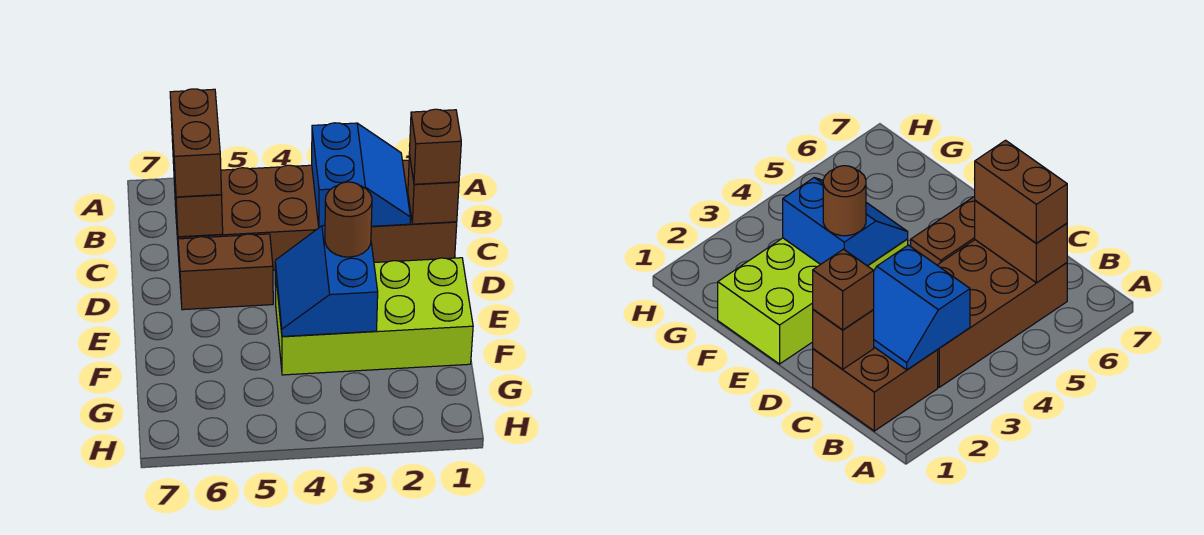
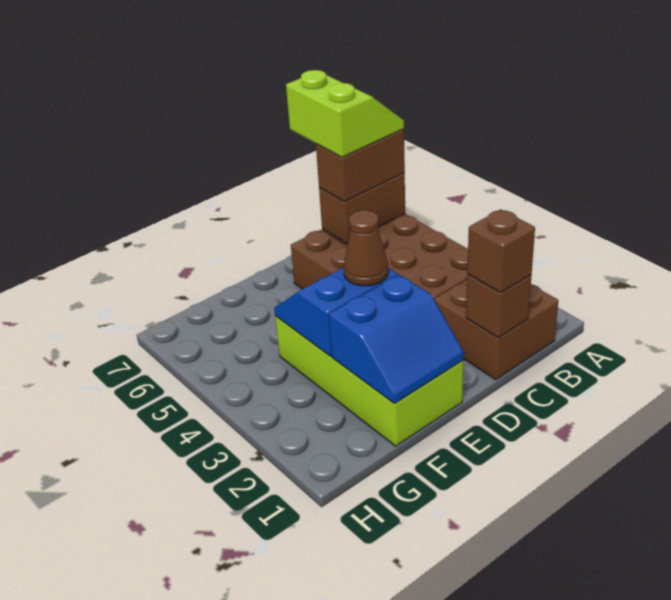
blue 2x2 slope [312,123,410,227] -> blue 2x2 slope moved to [329,275,464,404]
none -> lime 2x2 slope [286,70,404,157]
brown 1x1 round brick [325,182,372,257] -> brown 1x1 cone [344,210,388,286]

